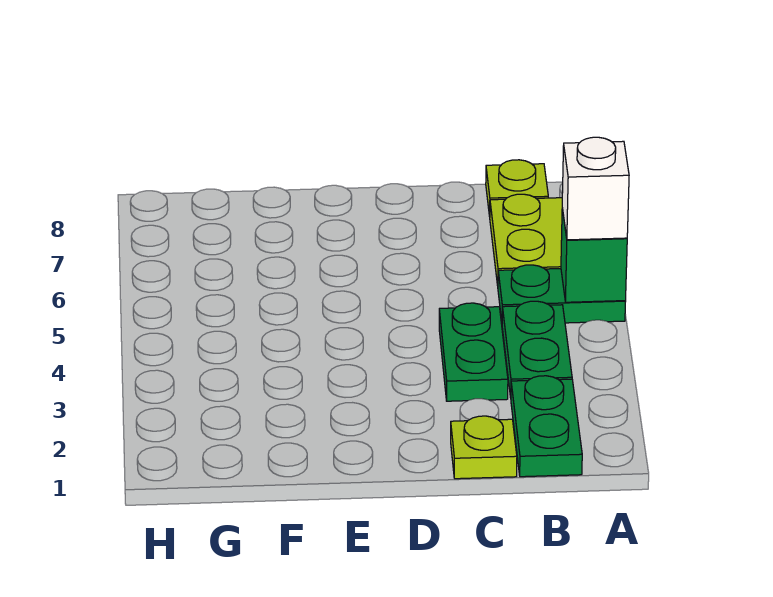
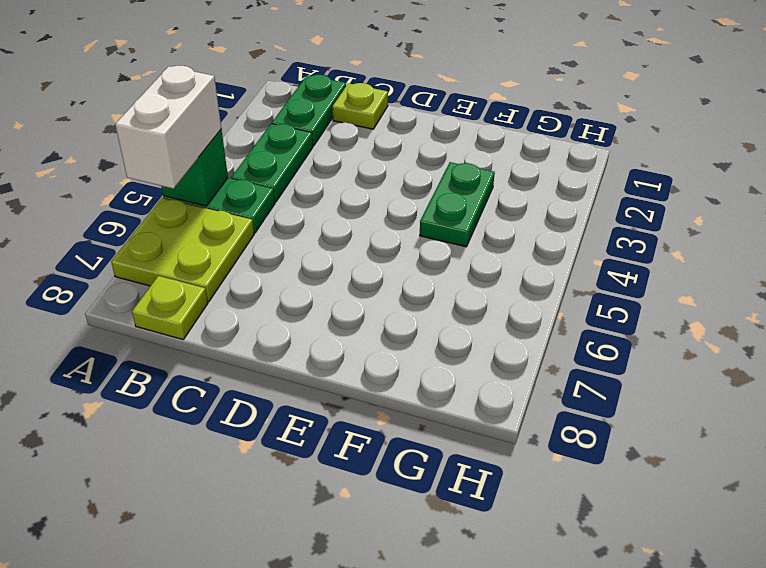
white 1x1 brick [562,137,629,240] -> white 1x2 brick [115,66,221,188]
green 1x2 plate [439,303,508,401] -> green 1x2 plate moved to [420,162,495,247]

